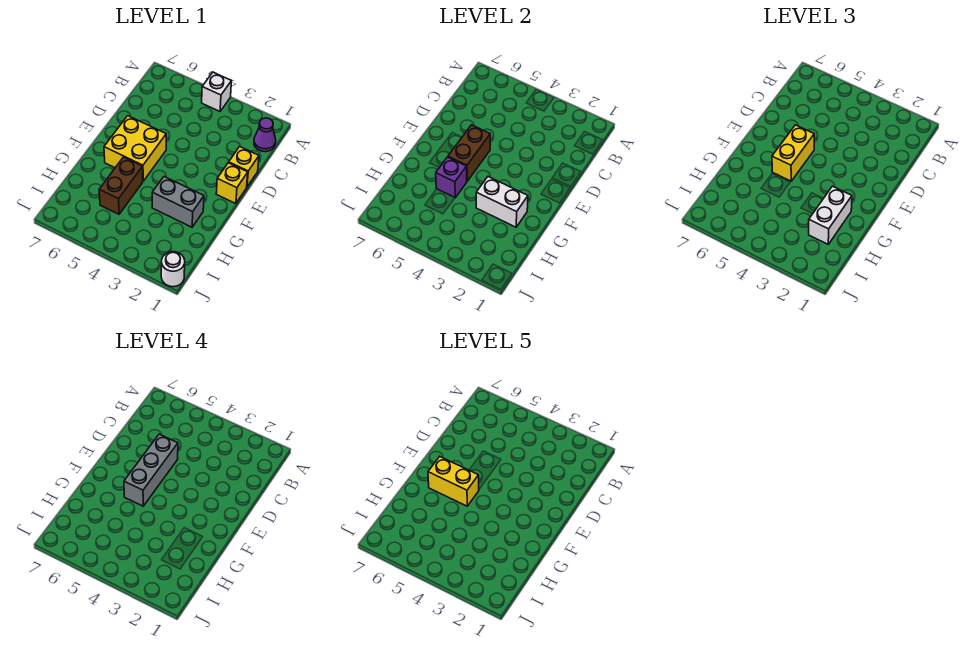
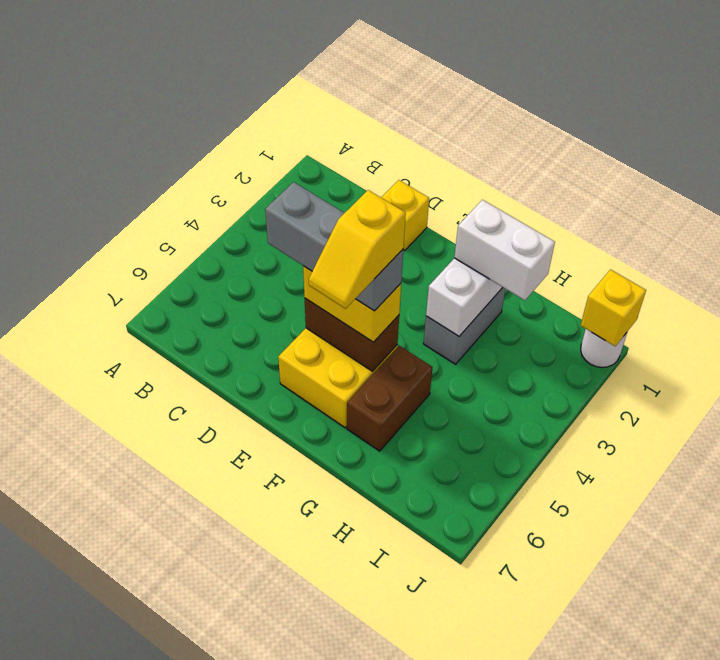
white 1x1 brick [202,72,231,111] -> none
purple 1x1 cone [254,118,276,152] -> none
yellow 1x1 brick [216,163,248,204] -> yellow 1x1 brick moved to [581,270,646,346]
yellow 1x2 brick [428,457,479,506] -> yellow 1x2 slope [309,190,406,309]
brown 1x2 brick [99,157,143,214] -> brown 1x2 brick turned to [347,346,433,451]
purple 1x1 brick [436,157,467,198] -> none

